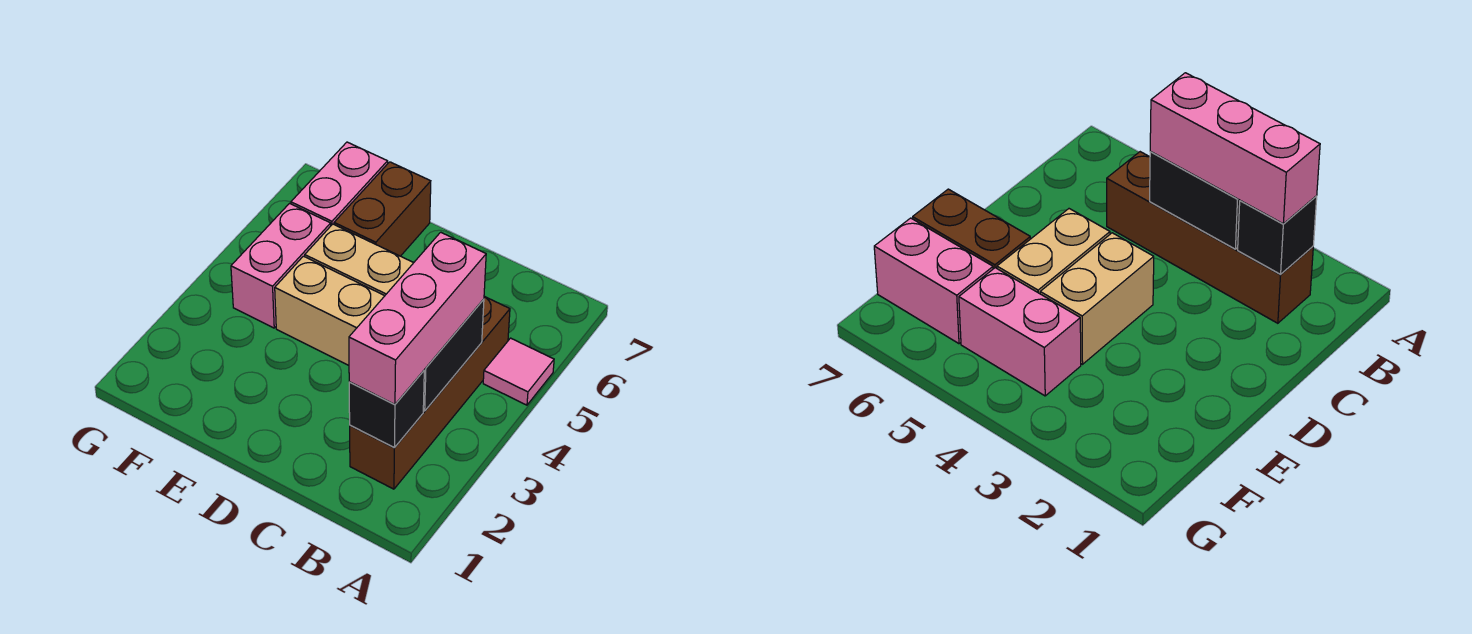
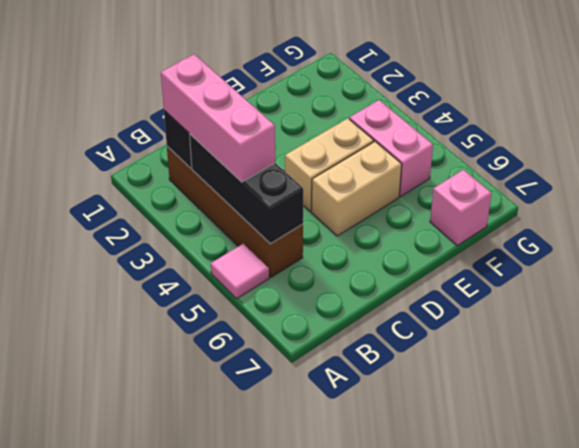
black 1x2 brick [423,299,484,411] -> black 1x3 brick [190,134,303,244]
brown 1x2 brick [334,162,431,256] -> none
pink 1x2 brick [291,142,388,225] -> pink 1x1 brick [430,170,492,246]

